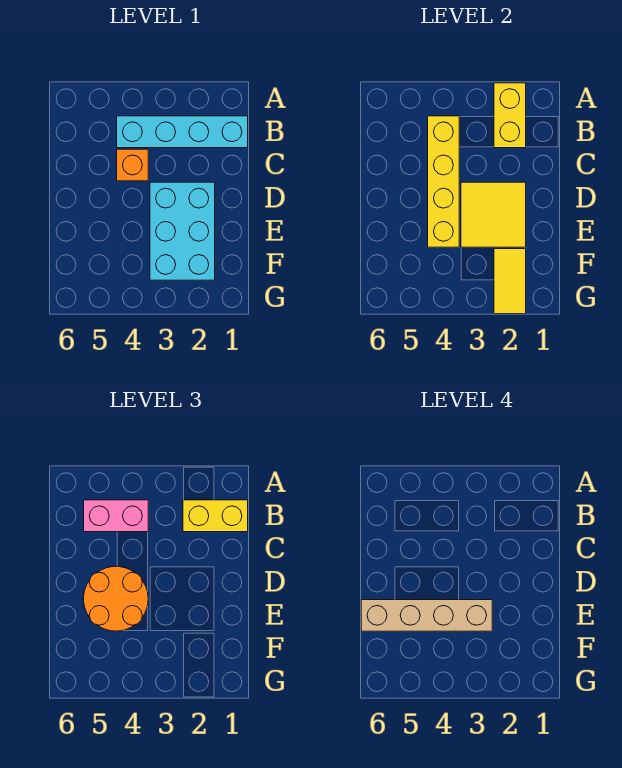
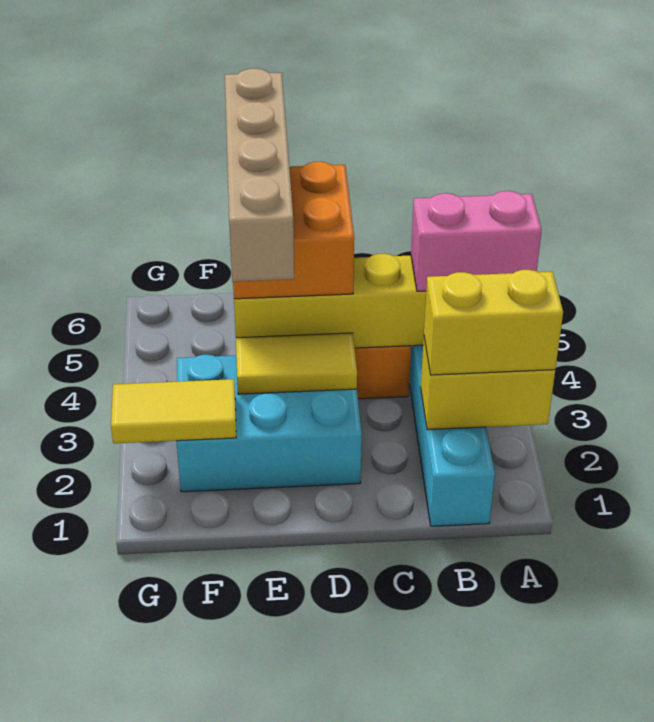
yellow 1x2 brick [183,500,248,532] -> yellow 1x2 brick turned to [424,270,563,375]
pink 1x2 brick [84,500,148,532] -> pink 1x2 brick turned to [411,191,542,291]
yellow 2x2 tile [461,182,526,247] -> yellow 1x2 tile [236,333,357,394]
orange 2x2 round brick [84,566,148,631] -> orange 2x2 brick [233,161,354,299]

